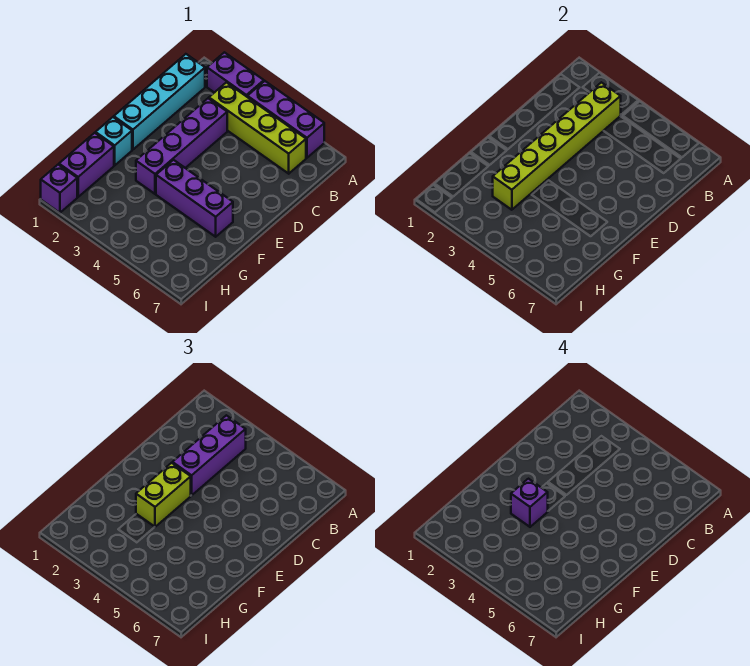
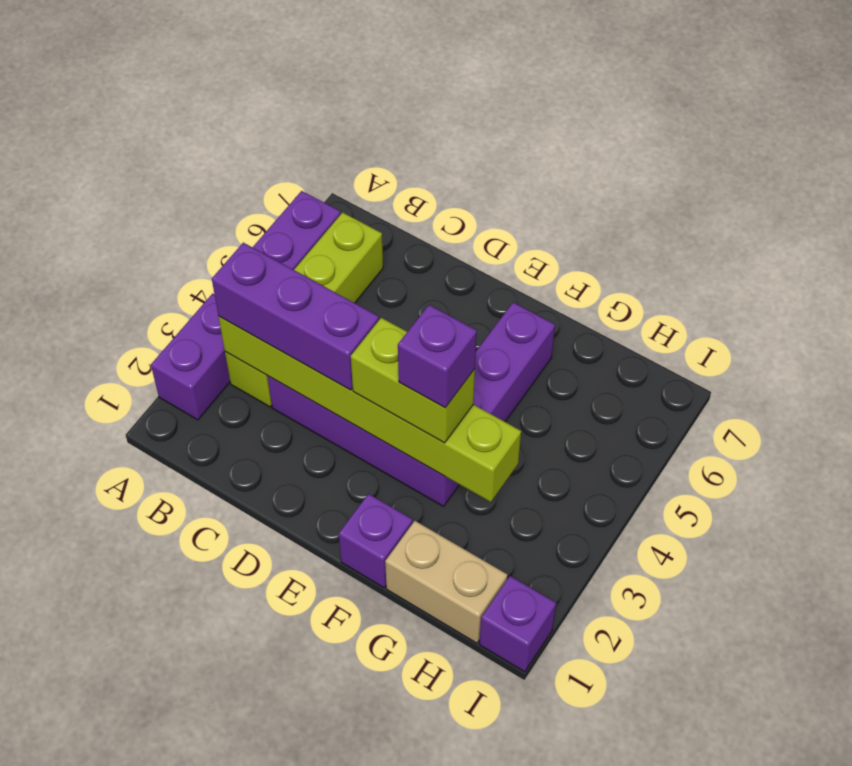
cyan 1x4 brick [114,54,205,150] -> none
cyan 1x1 brick [96,117,132,165] -> purple 1x1 brick [339,494,413,588]
purple 1x2 brick [59,133,114,197] -> tan 1x2 brick [385,521,507,643]

